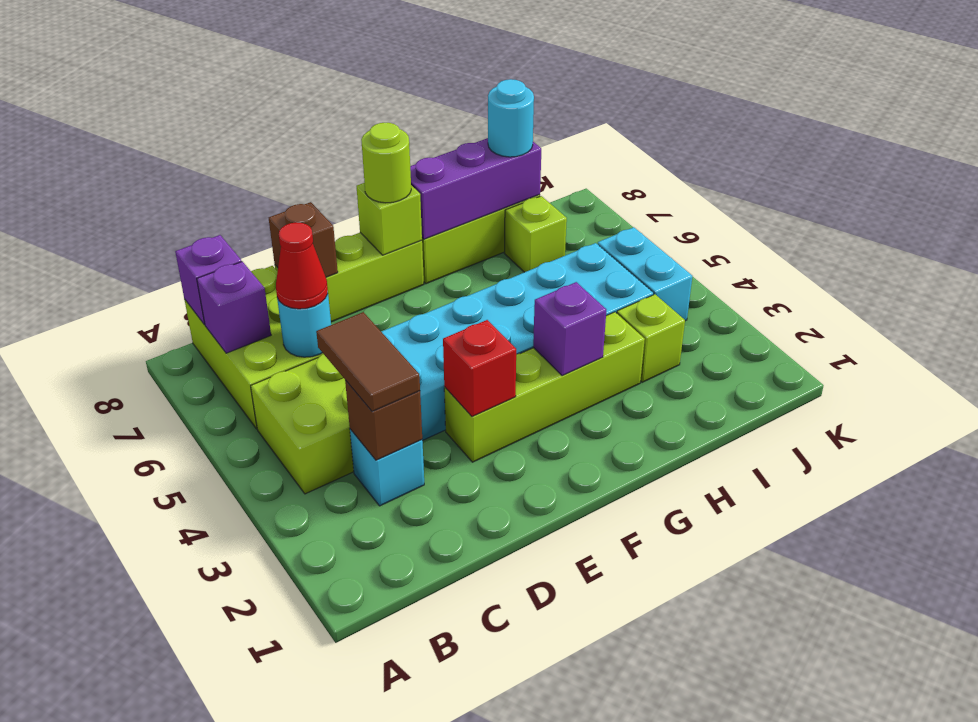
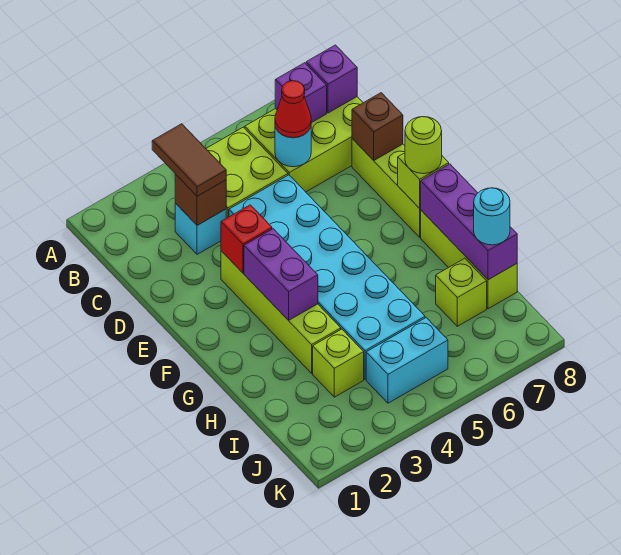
brown 1x2 tile [316,312,420,411] -> brown 1x2 tile turned to [152,124,226,196]
purple 1x1 brick [533,282,606,376] -> purple 1x2 brick [244,229,318,320]

